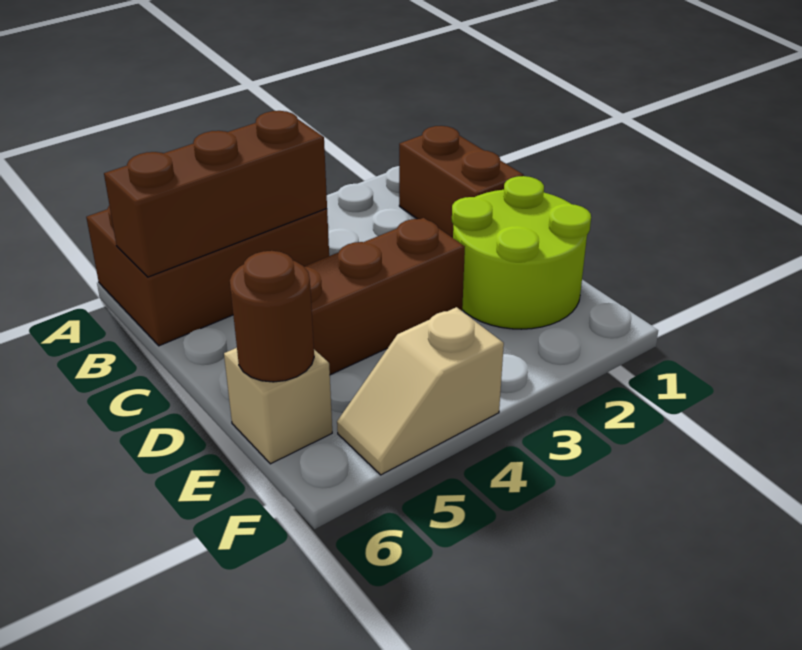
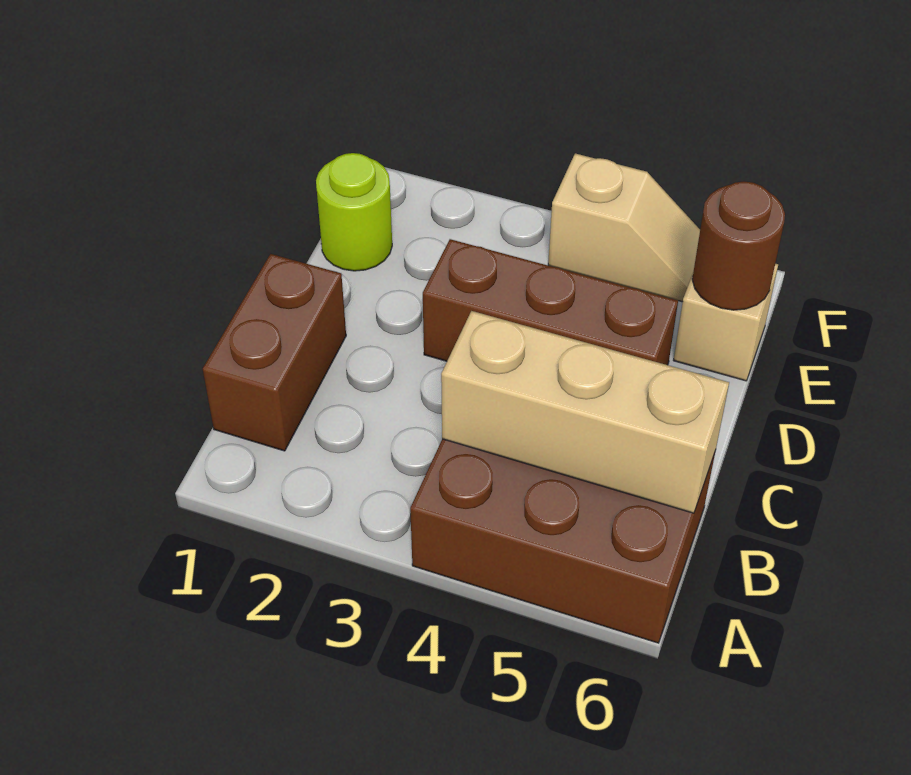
brown 1x3 brick [104,111,327,277] -> tan 1x3 brick [441,311,729,513]
lime 2x2 round brick [452,176,591,329] -> lime 1x1 round brick [316,153,392,271]

